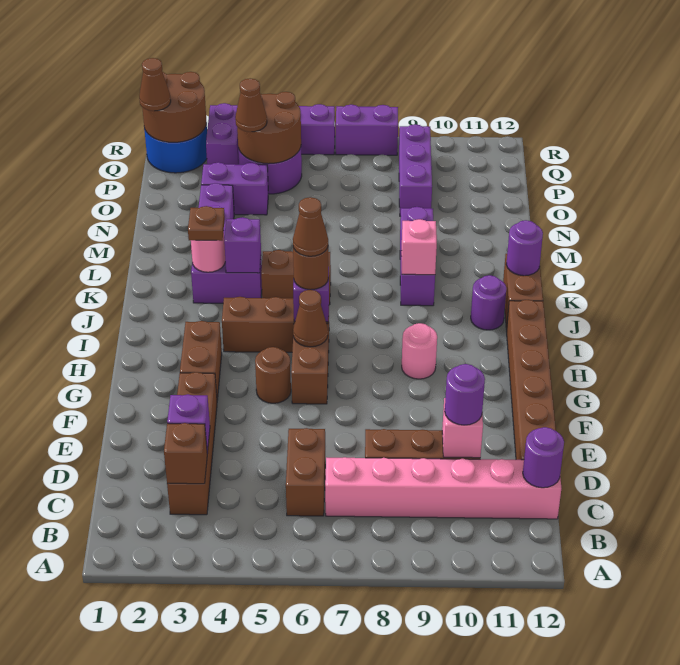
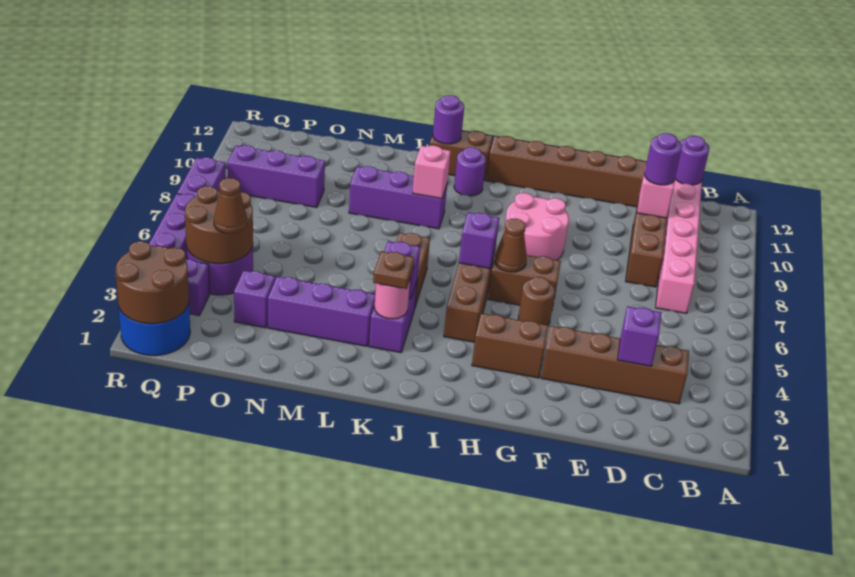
brown 1x1 brick [164,423,207,484] -> none
brown 1x2 brick [286,428,325,516] -> none
pink 1x1 round brick [402,323,437,379] -> pink 2x2 round brick [504,193,569,260]
brown 1x1 round brick [293,248,328,290] -> none
brown 1x1 cone [293,197,328,256] -> none
purple 1x2 brick [201,162,268,215] -> purple 1x1 brick [234,271,275,328]
brown 1x1 cone [139,58,171,111] -> none

